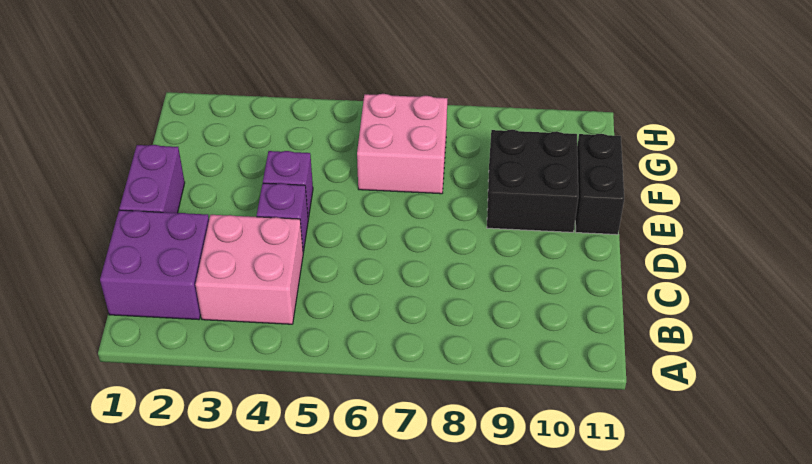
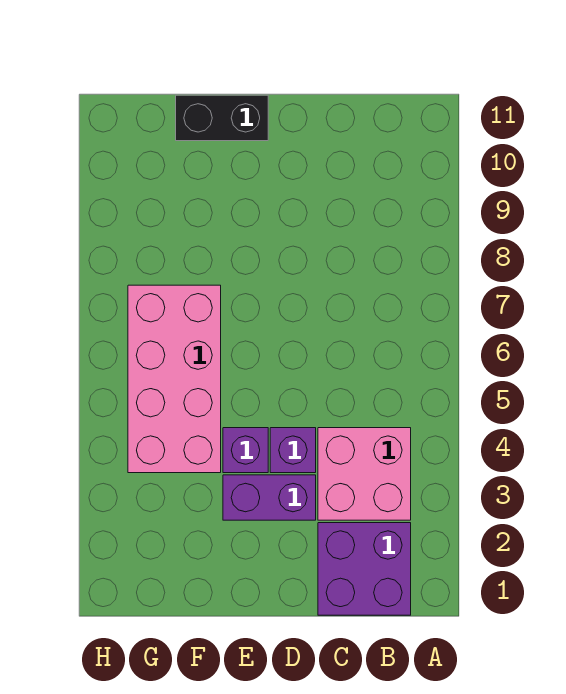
purple 1x2 brick [119,145,185,213] -> purple 1x2 brick moved to [223,475,316,520]
black 2x2 brick [487,130,578,232] -> none
pink 2x2 brick [357,94,447,194] -> pink 2x4 brick [128,285,221,473]

